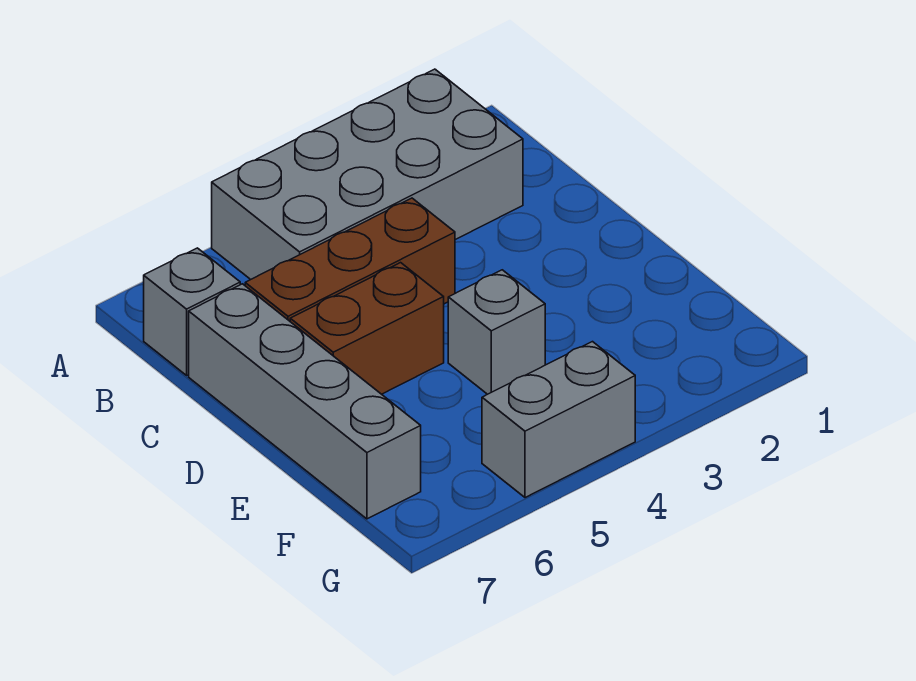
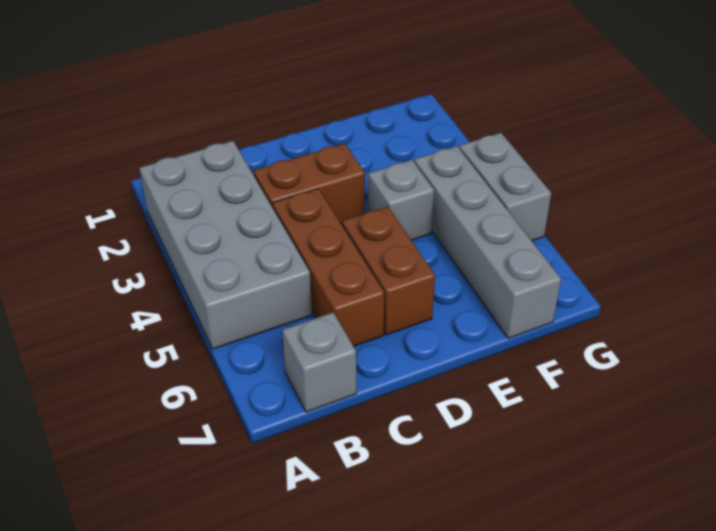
none -> brown 1x2 brick [253,144,365,224]
grey 1x4 brick [189,284,421,519] -> grey 1x4 brick turned to [414,146,561,338]

